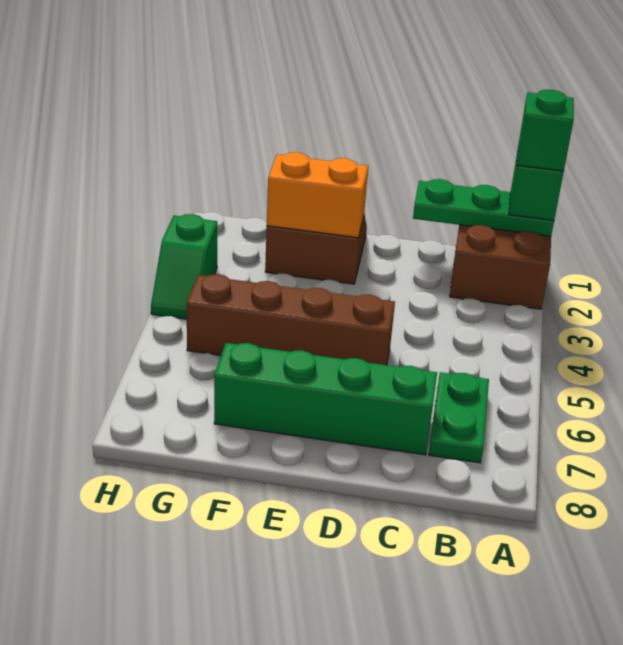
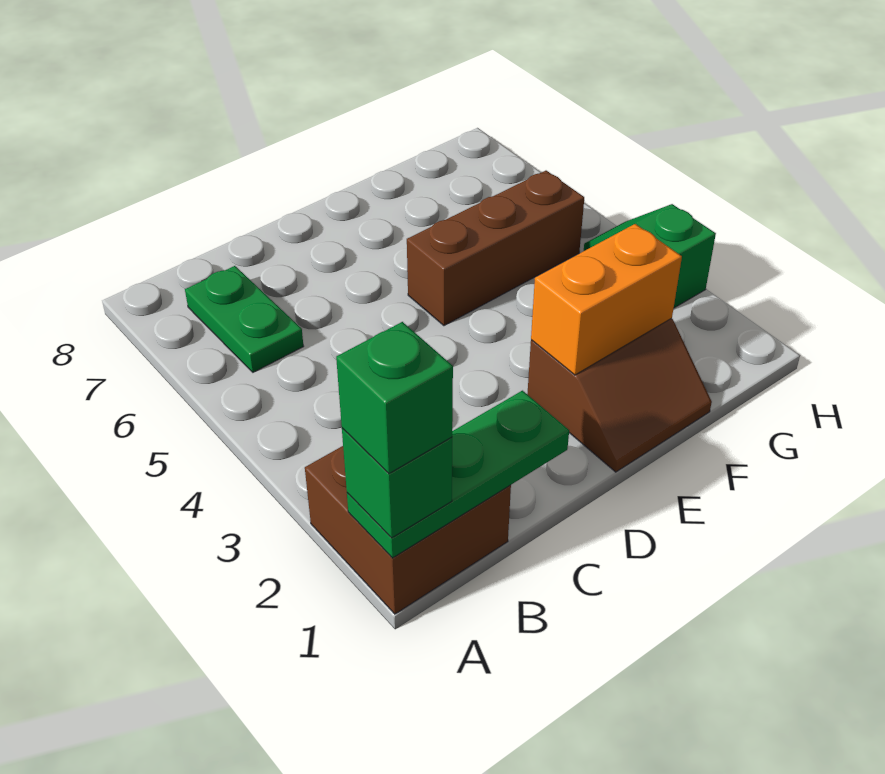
green 1x4 brick [214,343,437,455] -> none
brown 1x4 brick [186,274,395,365] -> brown 1x3 brick [407,171,584,326]

